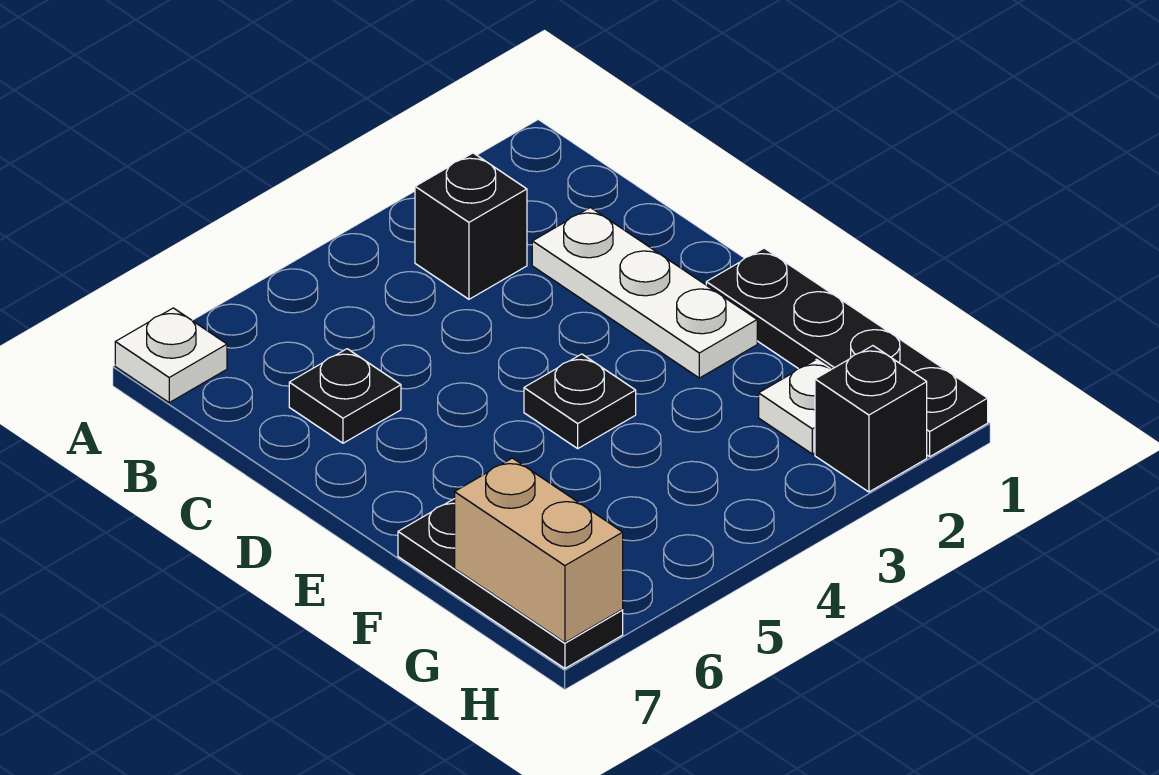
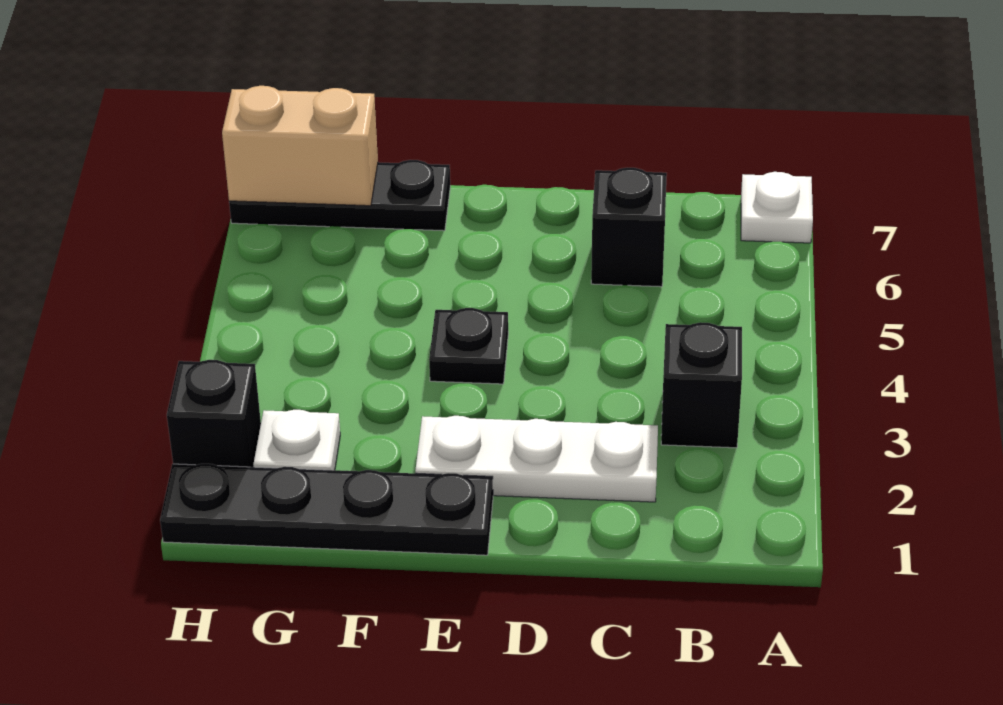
black 1x1 plate [289,349,401,443] -> black 1x1 brick [591,168,667,287]

